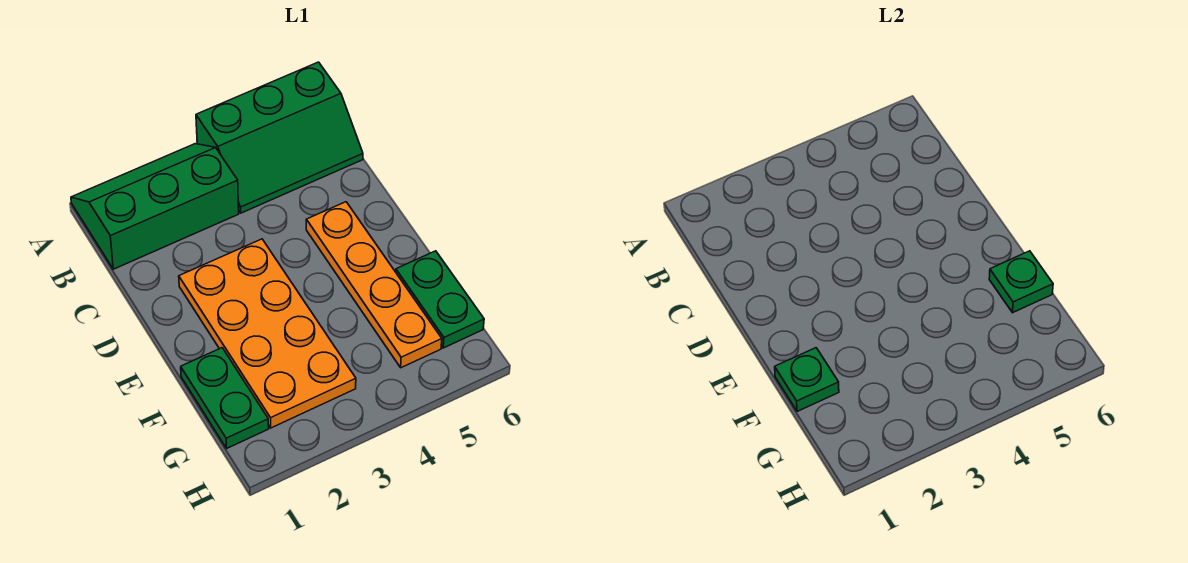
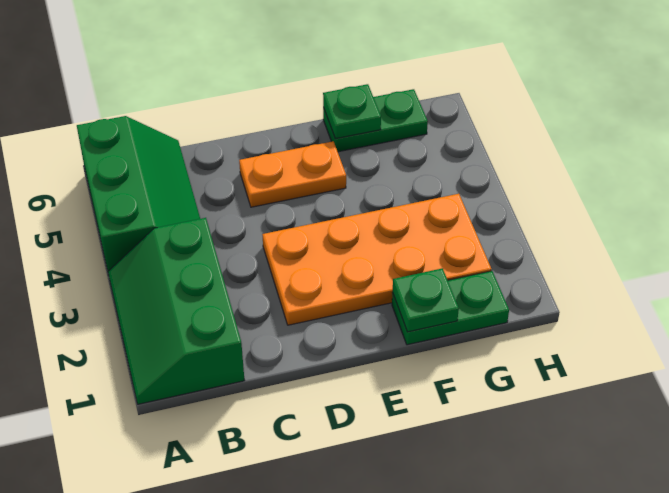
orange 1x4 plate [306,202,442,368] -> orange 1x2 plate [239,141,346,207]

